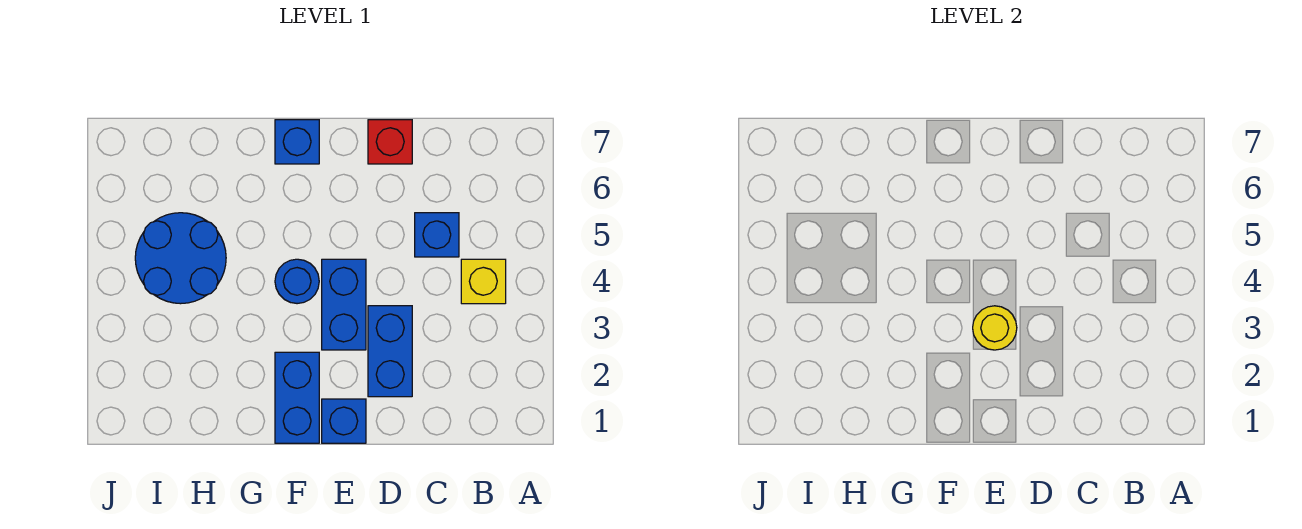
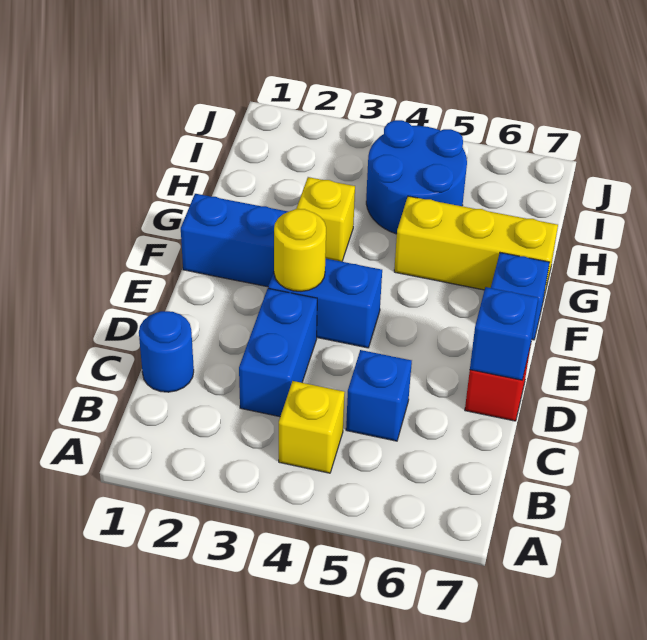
blue 1x2 brick [368,306,412,397] -> blue 1x2 brick turned to [239,288,317,417]
blue 1x1 brick [322,399,366,443] -> blue 1x1 brick moved to [470,287,538,380]
blue 1x1 round brick [275,259,319,304] -> blue 1x1 round brick moved to [139,311,194,392]
none -> yellow 1x1 brick [296,177,355,262]
none -> yellow 1x3 brick [394,196,558,295]

